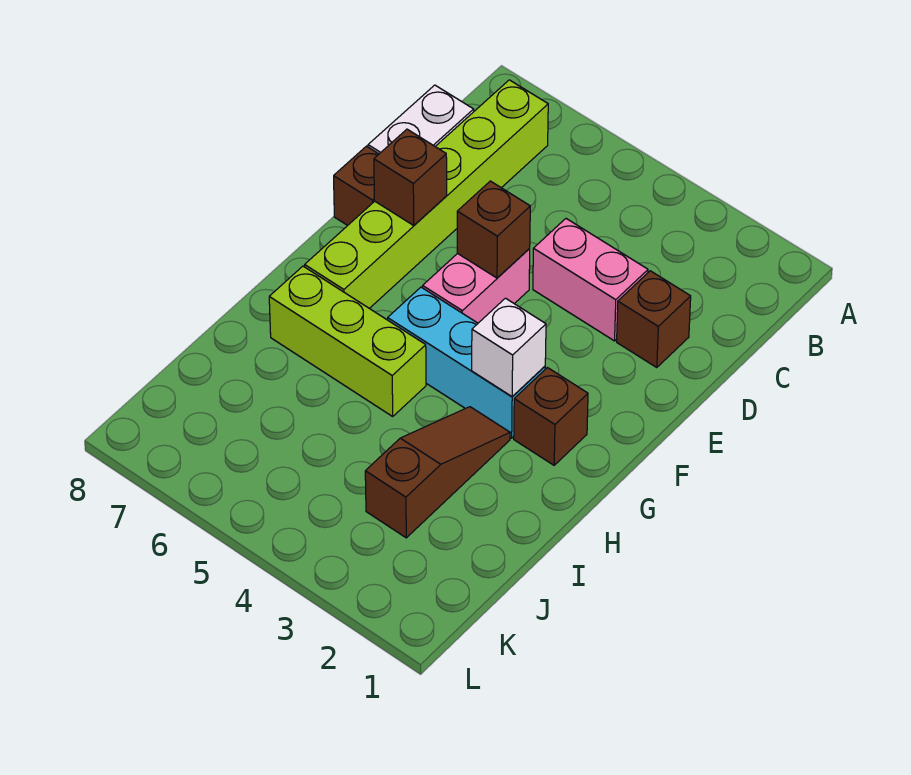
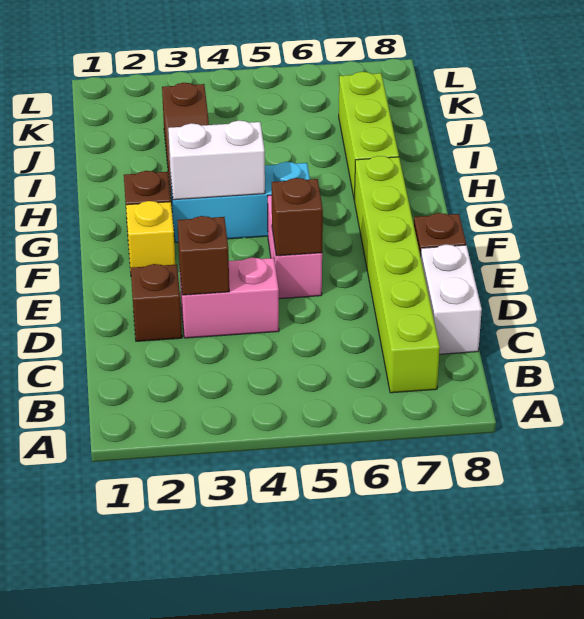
brown 1x1 brick [374,129,447,225] -> brown 1x1 brick moved to [177,216,229,295]
none -> yellow 1x1 brick [126,201,175,272]
white 1x1 brick [472,298,546,397] -> white 1x2 brick [168,121,265,200]
lime 1x3 brick [269,266,426,416] -> lime 1x3 brick turned to [339,72,399,200]

